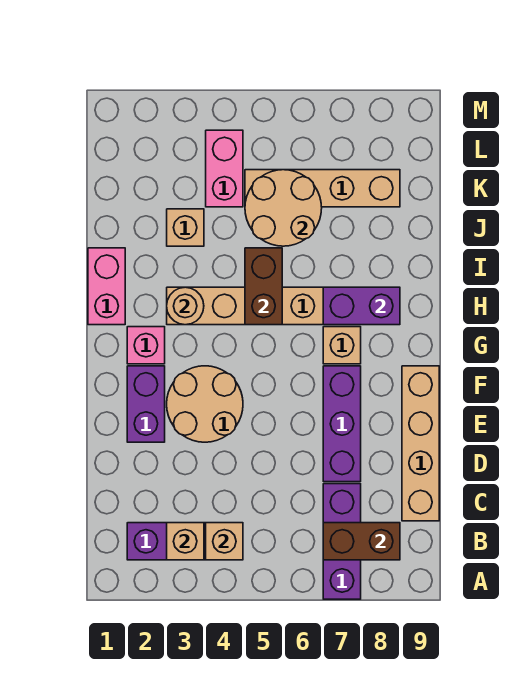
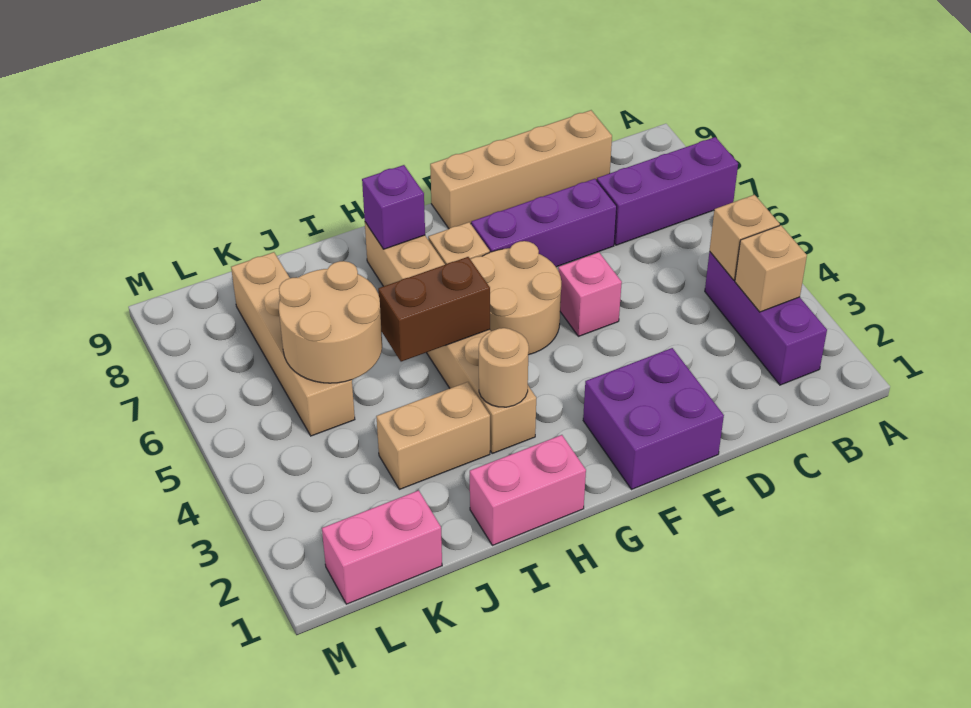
brown 1x2 brick [323,523,400,560] -> none
purple 1x2 brick [127,366,165,442] -> purple 2x2 brick [583,348,724,489]
tan 2x2 round brick [167,366,243,442] -> tan 2x2 round brick moved to [470,241,561,355]
pink 1x1 brick [127,327,165,364] -> pink 1x1 brick moved to [558,252,622,336]
purple 1x2 brick [323,287,400,325] -> purple 1x1 brick [362,165,425,249]
tan 1x1 brick [167,209,204,246] -> tan 1x2 brick [377,382,490,489]
pink 1x2 brick [206,130,243,207] -> pink 1x2 brick moved to [322,490,442,604]

